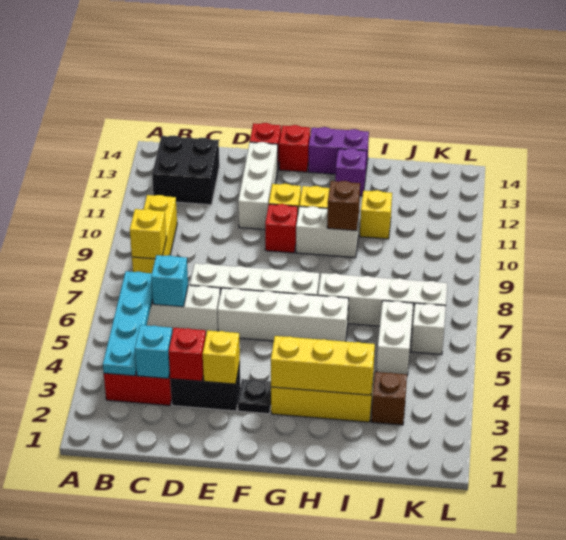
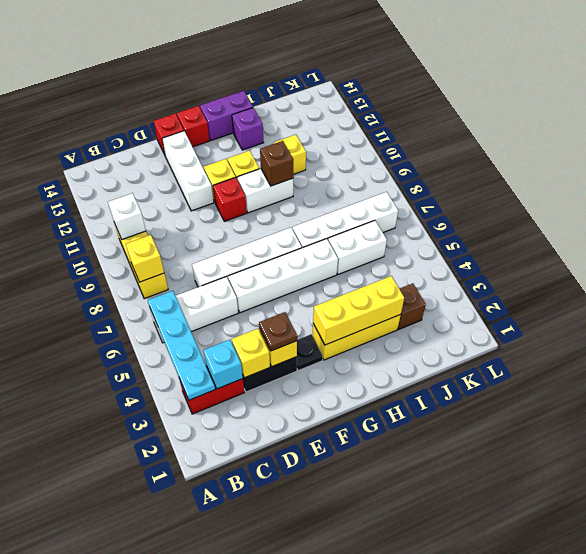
black 2x2 brick [152,136,219,205] -> none
cyan 1x1 brick [151,255,188,307] -> none
red 1x1 brick [169,328,206,381] -> yellow 1x1 brick [232,329,270,378]
none -> brown 1x1 plate [259,312,297,351]
white 1x2 brick [376,301,413,375] -> white 1x2 brick turned to [328,221,387,274]
white 1x1 brick [411,303,446,355] -> white 1x1 brick moved to [108,193,146,240]

